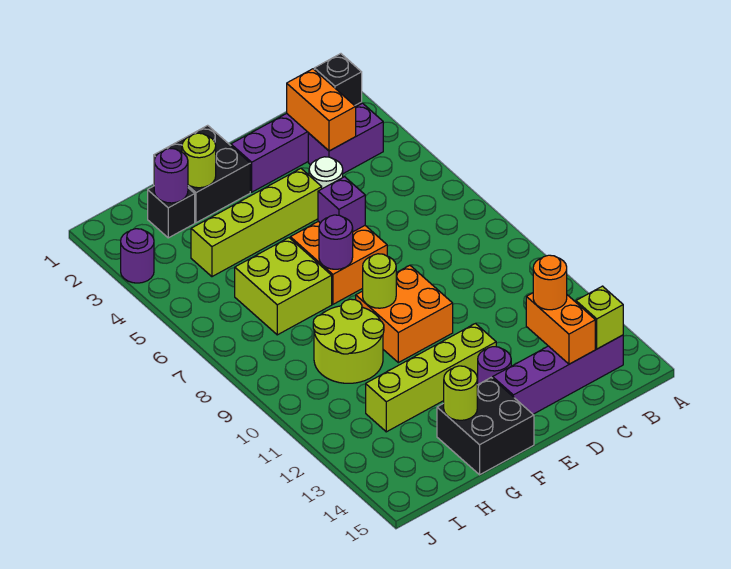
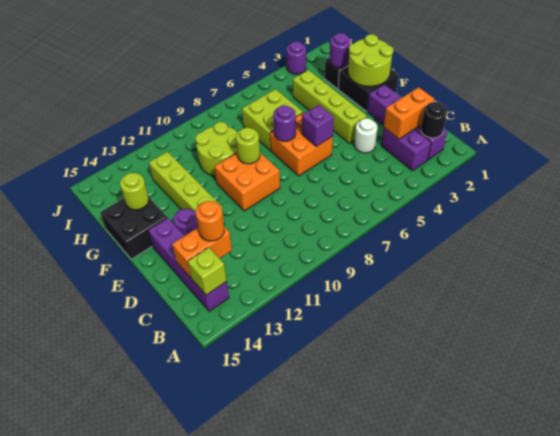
black 1x1 brick [314,54,362,106] -> black 1x1 round brick [421,102,447,138]
lime 1x1 round brick [182,133,216,188] -> lime 2x2 round brick [348,34,393,86]

